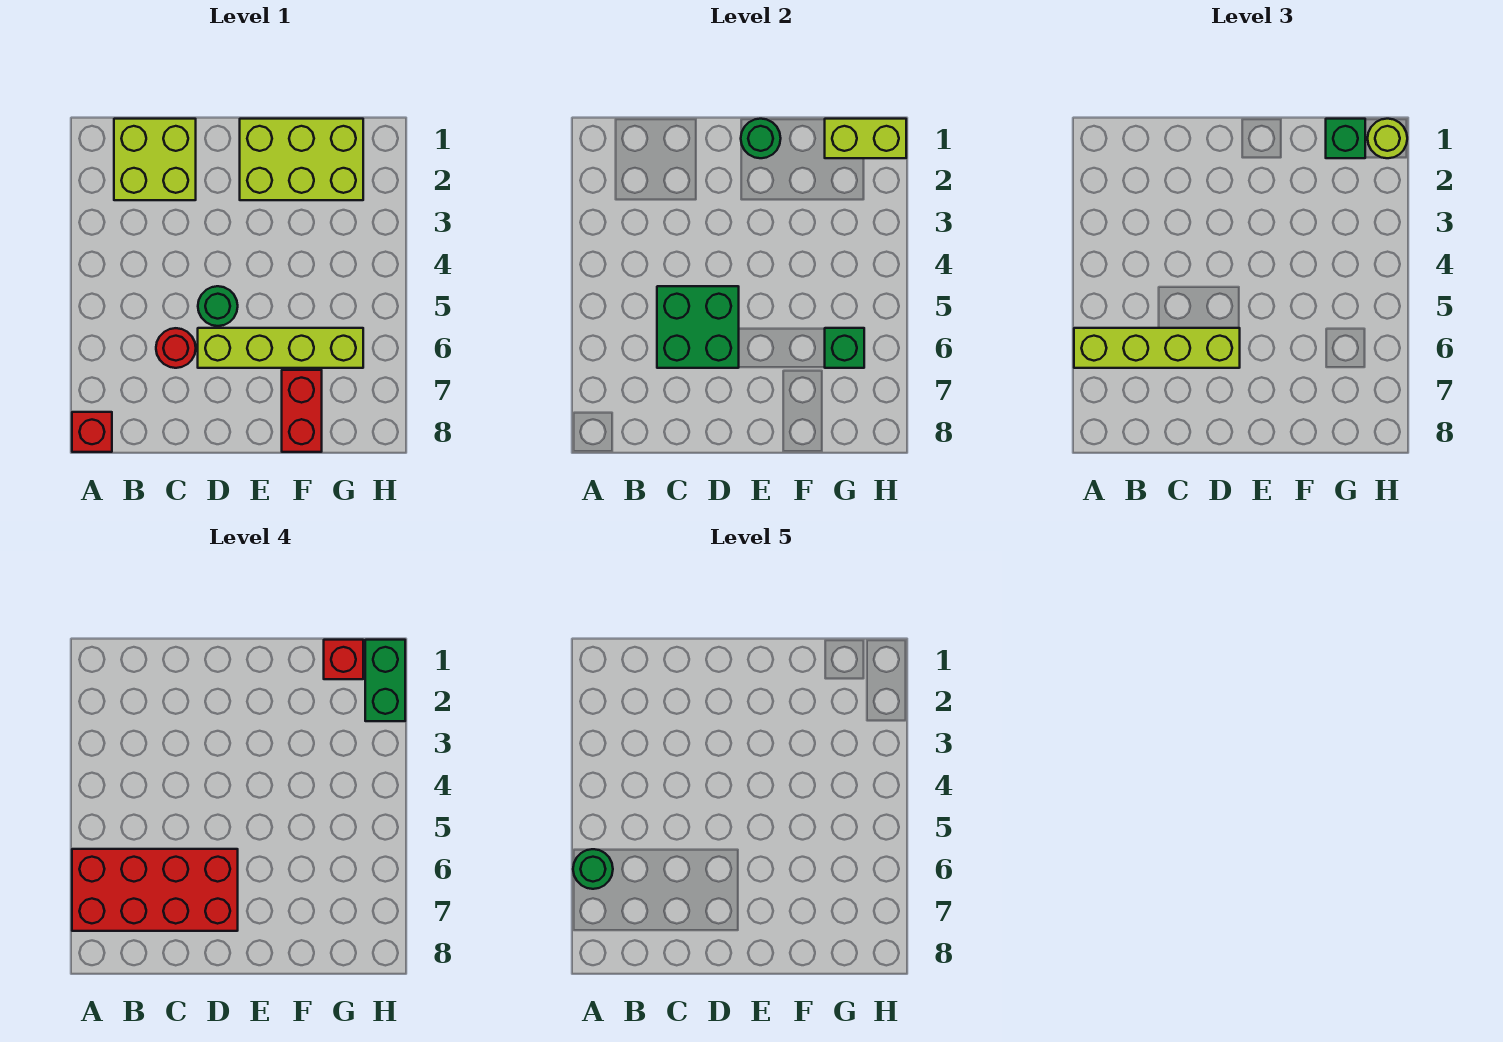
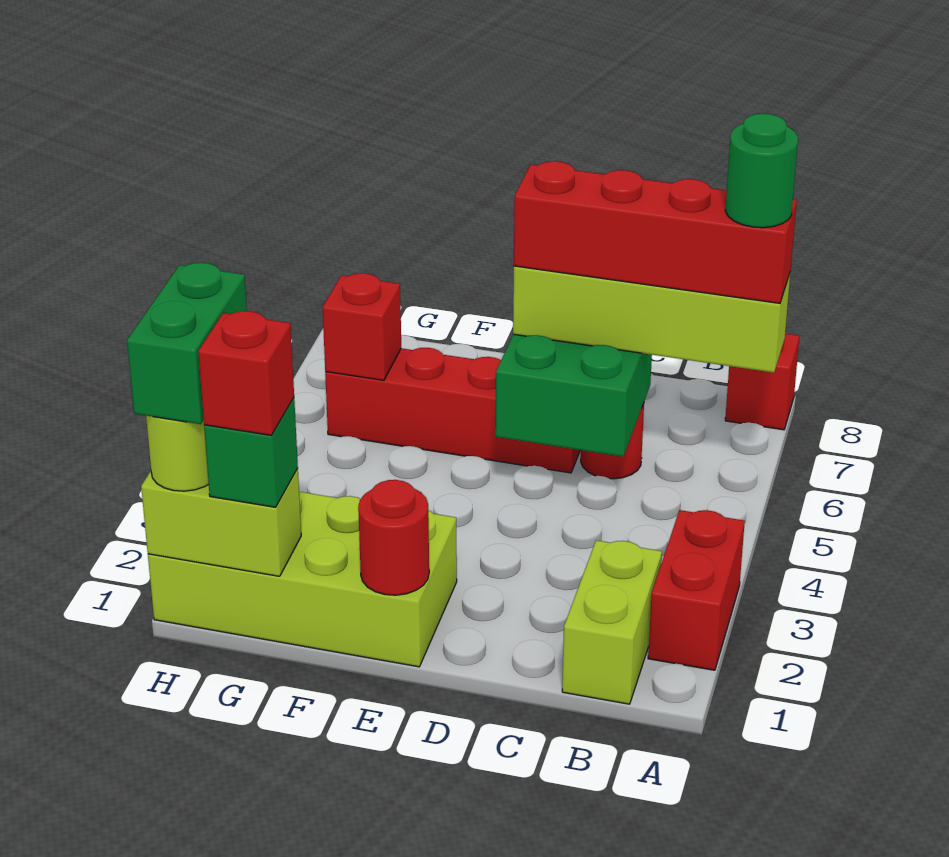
red 2x4 brick [72,849,238,931] -> red 1x4 brick [514,161,797,303]
lime 2x2 brick [114,119,196,200] -> lime 1x2 brick [562,540,662,704]
green 1x1 round brick [198,286,238,326] -> none
lime 1x4 brick [198,328,363,368] -> red 1x4 brick [325,348,580,473]
lime 2x3 brick [240,119,363,200] -> lime 2x4 brick [148,492,457,667]
green 1x1 round brick [741,119,781,158] -> red 1x1 round brick [358,480,429,595]
red 1x2 brick [282,370,322,452] -> red 1x2 brick moved to [648,510,745,670]
green 1x1 brick [825,328,864,368] -> red 1x1 brick [323,273,401,380]

